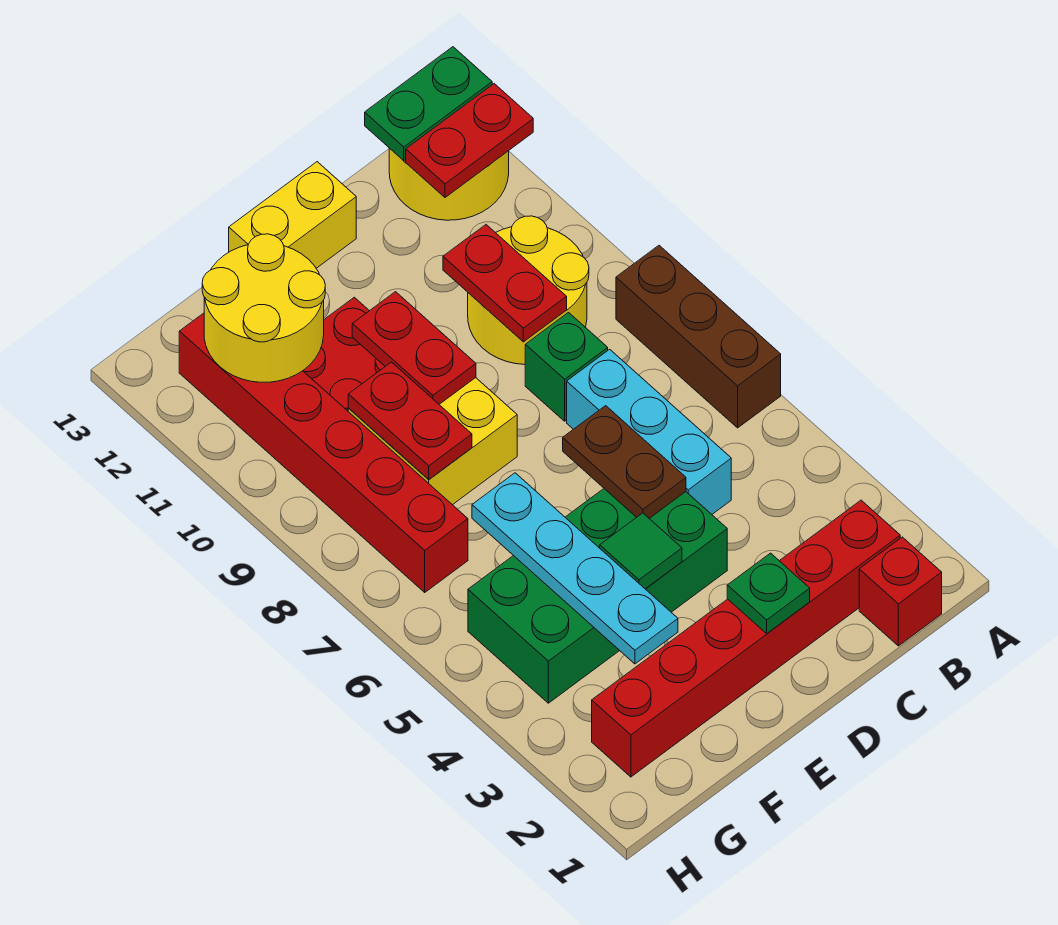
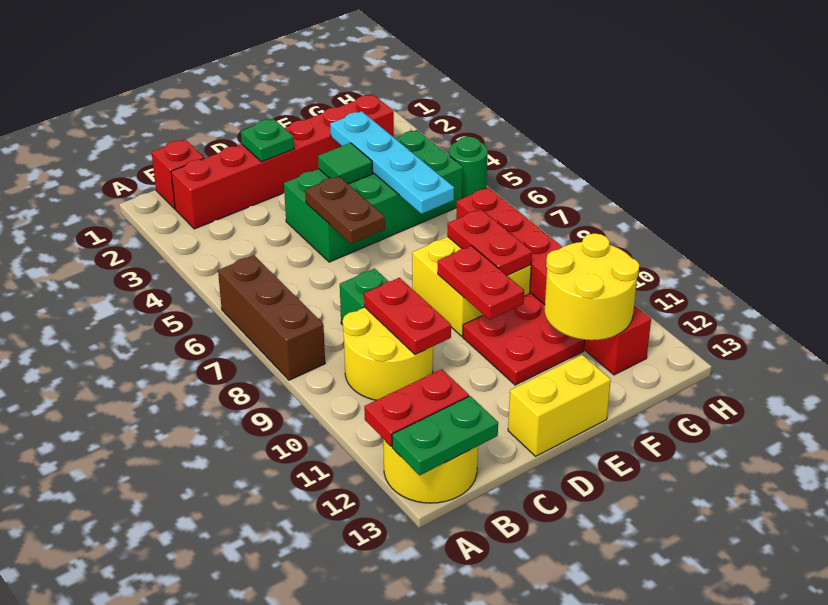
cyan 1x3 brick [567,349,731,514] -> none
none -> green 1x1 round brick [449,137,488,198]

